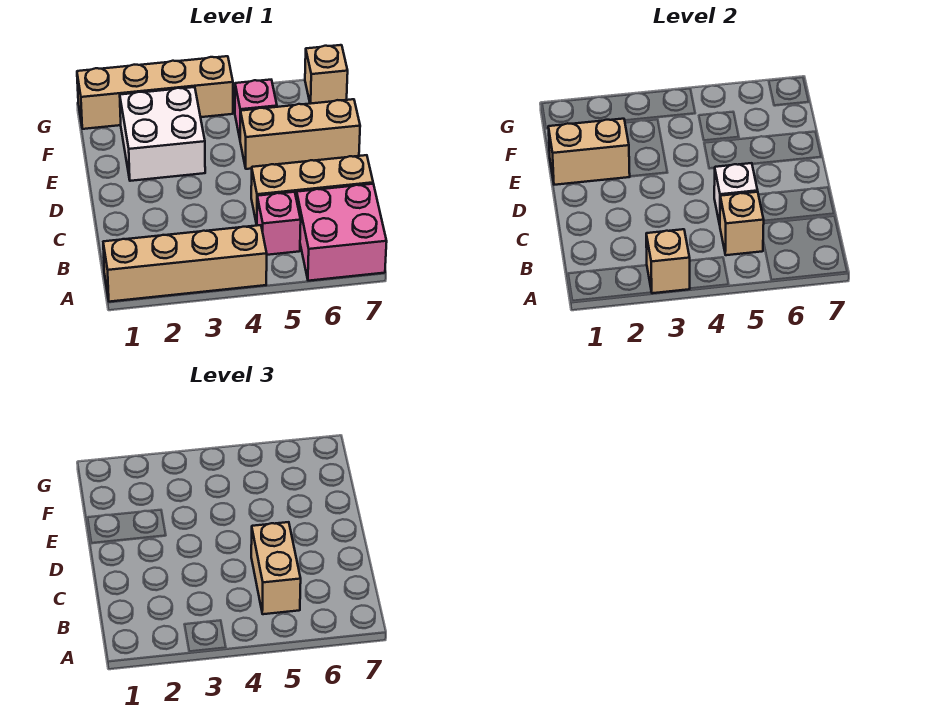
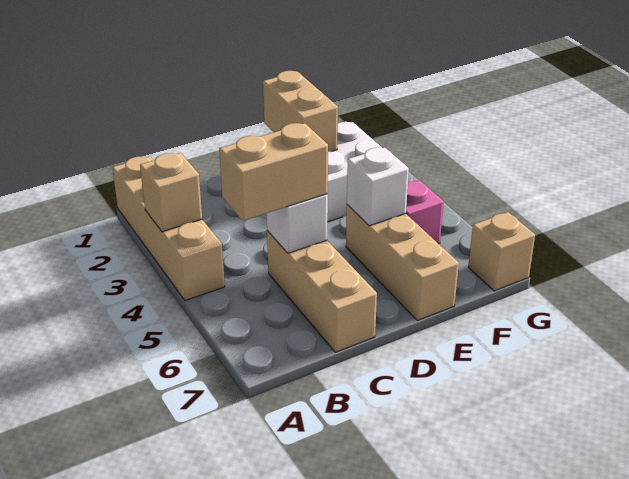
pink 2x2 brick [297,184,387,281] -> none
pink 1x1 brick [257,192,301,255] -> none
tan 1x1 brick [720,192,764,255] -> none
none -> white 1x1 brick [347,148,409,226]
tan 1x4 brick [77,56,233,129] -> none

